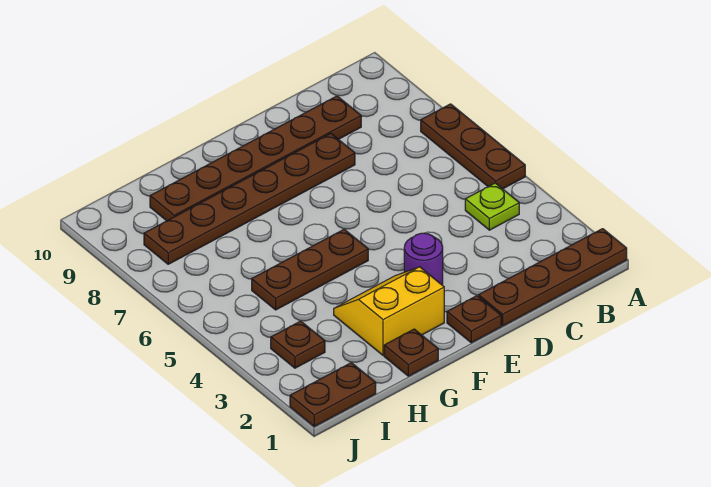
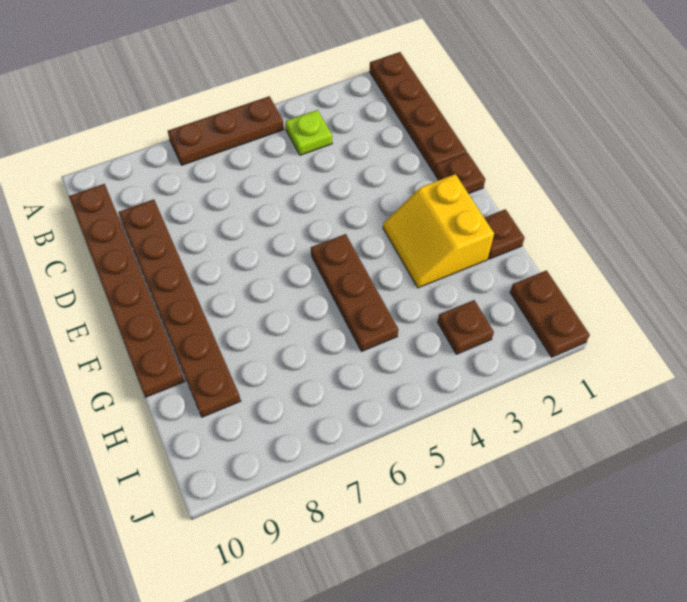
brown 1x6 plate [144,134,355,264] -> brown 1x6 plate moved to [69,184,185,397]
purple 1x1 round brick [404,233,443,285] -> none

